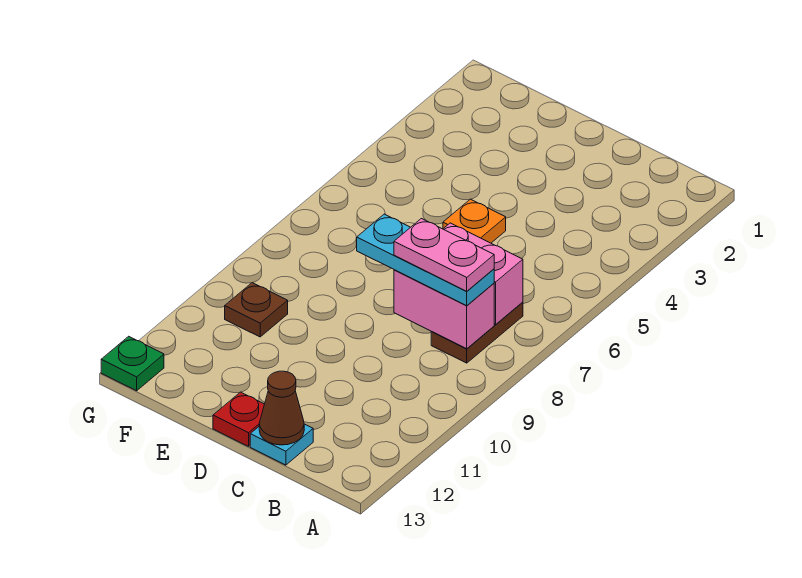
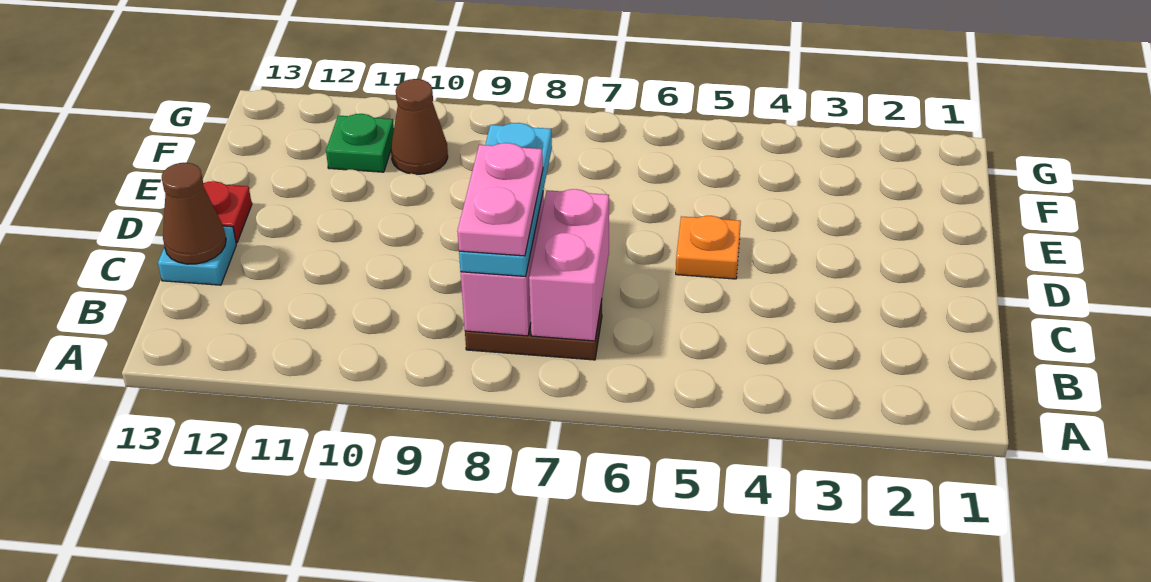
brown 1x1 plate [225,283,288,337] -> brown 1x1 cone [391,79,448,174]
green 1x1 plate [101,336,164,391] -> green 1x1 plate moved to [326,114,394,172]

